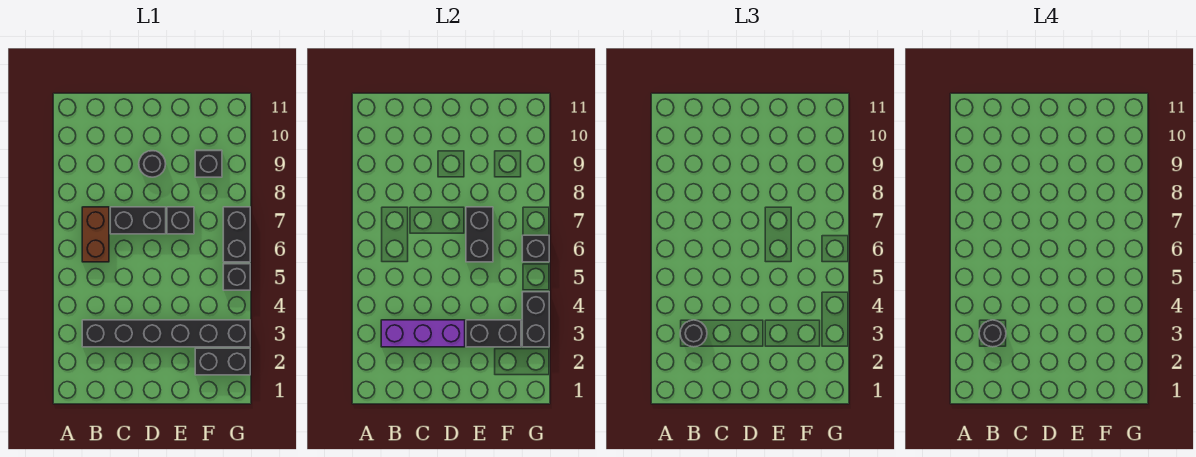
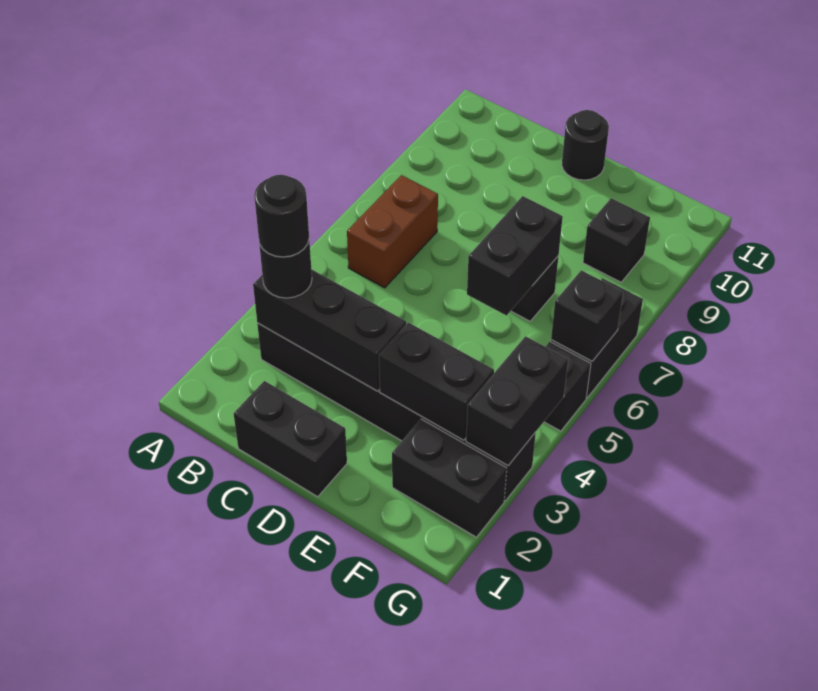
purple 1x3 brick [381,320,465,347] -> black 1x3 brick [253,269,406,391]
black 1x2 brick [110,207,166,234] -> black 1x2 brick moved to [234,381,347,497]
black 1x1 round brick [139,151,166,177] -> black 1x1 round brick moved to [562,110,609,180]

